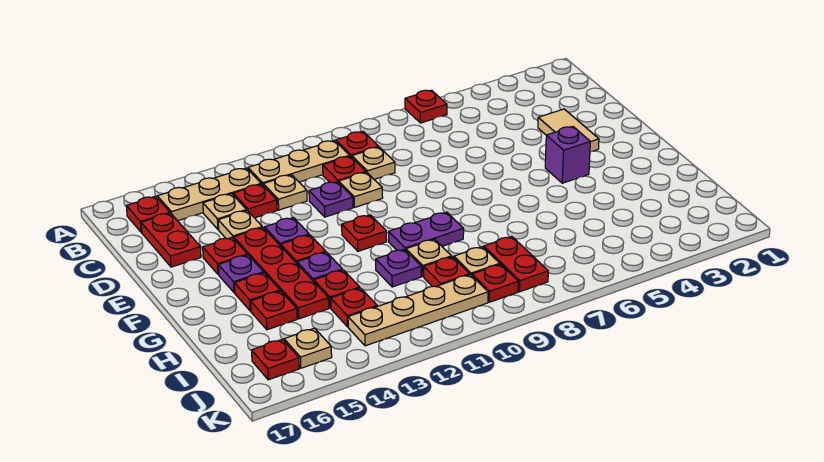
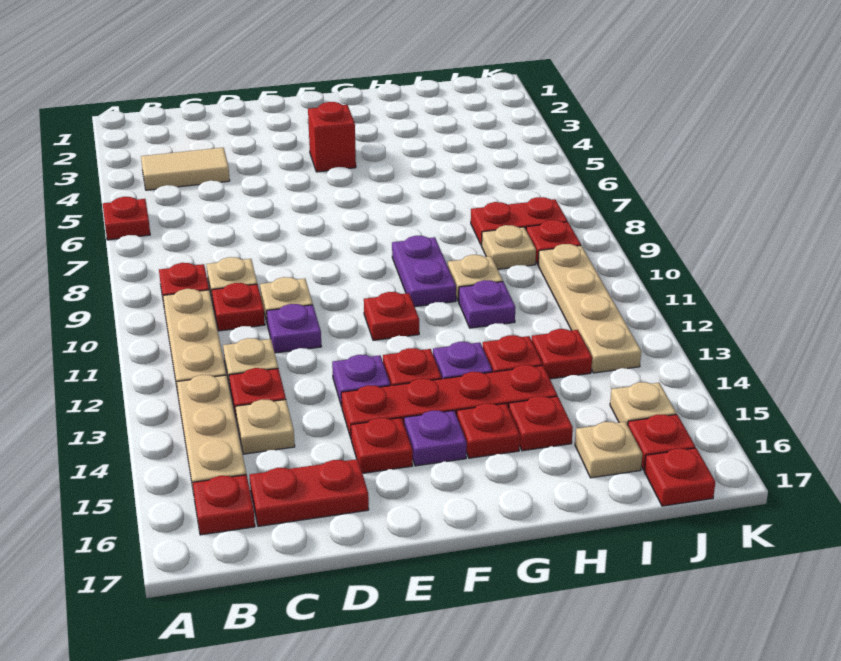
tan 1x2 tile [538,109,599,152] -> tan 1x2 tile moved to [141,148,230,190]
tan 1x1 plate [218,211,262,239] -> tan 1x1 plate moved to [575,422,643,478]
purple 1x1 brick [545,127,590,183] -> red 1x1 brick [308,102,356,172]
red 1x1 plate [424,257,470,287] -> red 1x1 plate moved to [644,448,715,506]

